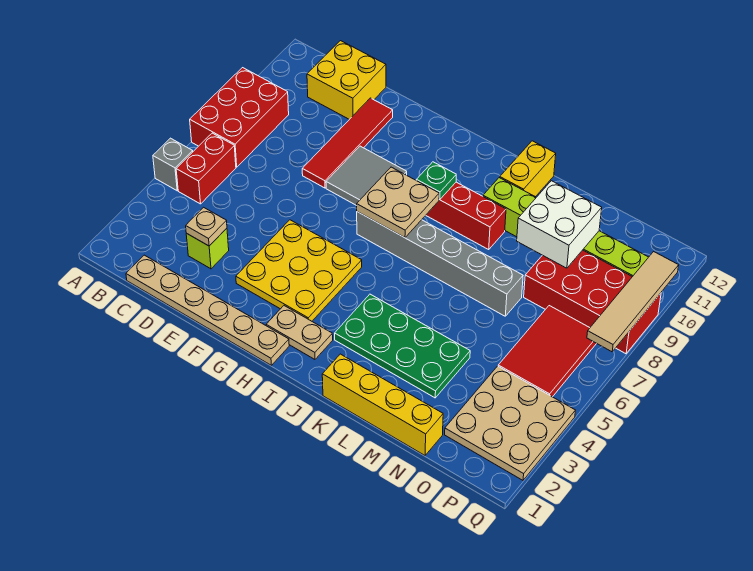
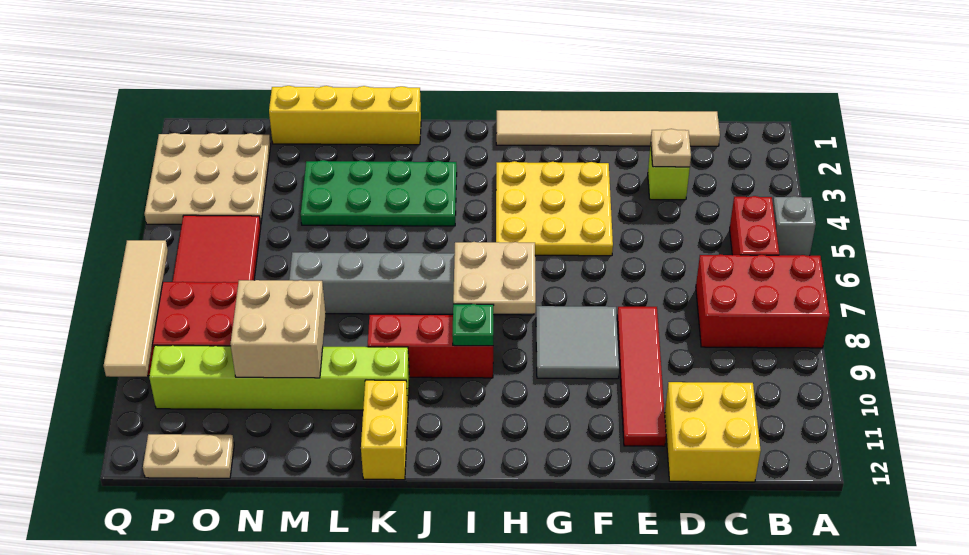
red 2x3 brick [190,68,289,167] -> red 2x3 brick turned to [696,254,830,348]
tan 1x6 plate [126,255,289,365] -> tan 1x6 tile [496,110,720,146]
tan 1x2 plate [266,306,333,359] -> tan 1x2 plate moved to [143,434,234,478]
white 2x2 brick [517,181,602,268] -> tan 2x2 brick [230,280,325,378]

